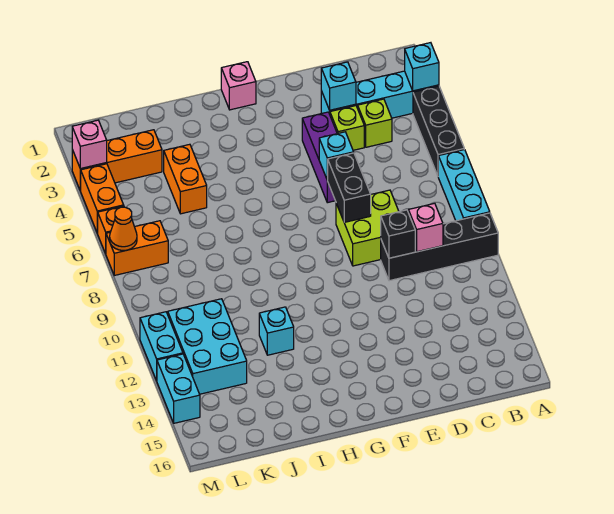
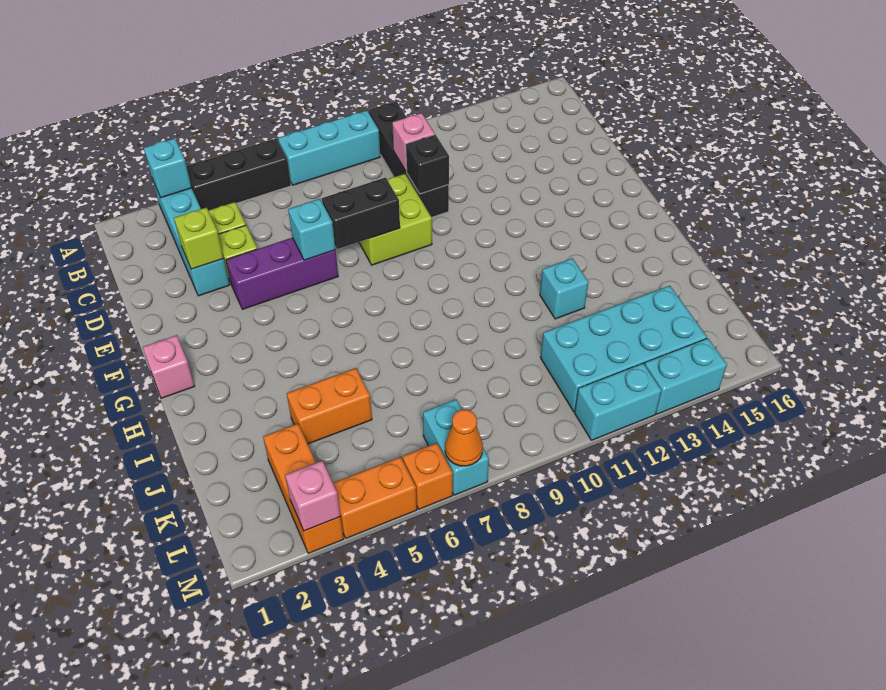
cyan 1x1 brick [321,62,356,110] -> lime 1x1 brick [174,207,224,269]
cyan 2x3 brick [168,299,247,394] -> cyan 2x4 brick [541,286,707,411]
orange 1x2 brick [106,221,168,275] -> cyan 1x2 brick [423,400,489,495]

